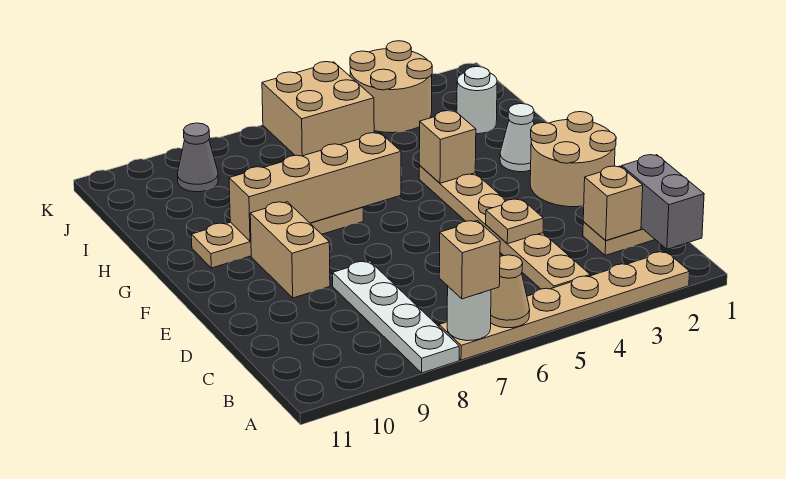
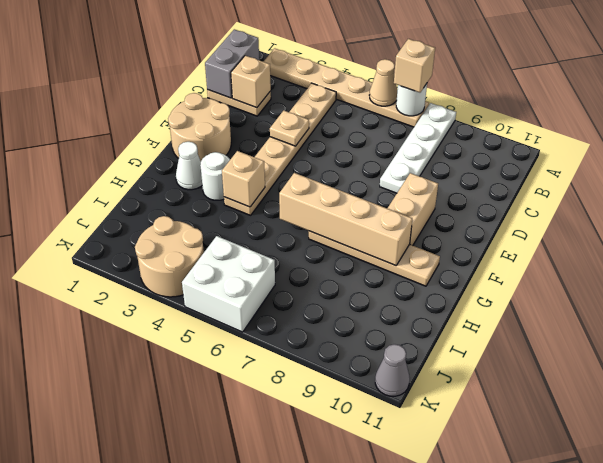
white 1x1 round brick [457,67,497,134] -> white 1x1 round brick moved to [200,152,230,200]
tan 2x2 brick [262,62,374,156] -> white 2x2 brick [182,236,275,332]
grey 1x1 cone [178,123,218,192] -> grey 1x1 cone moved to [375,344,410,396]

